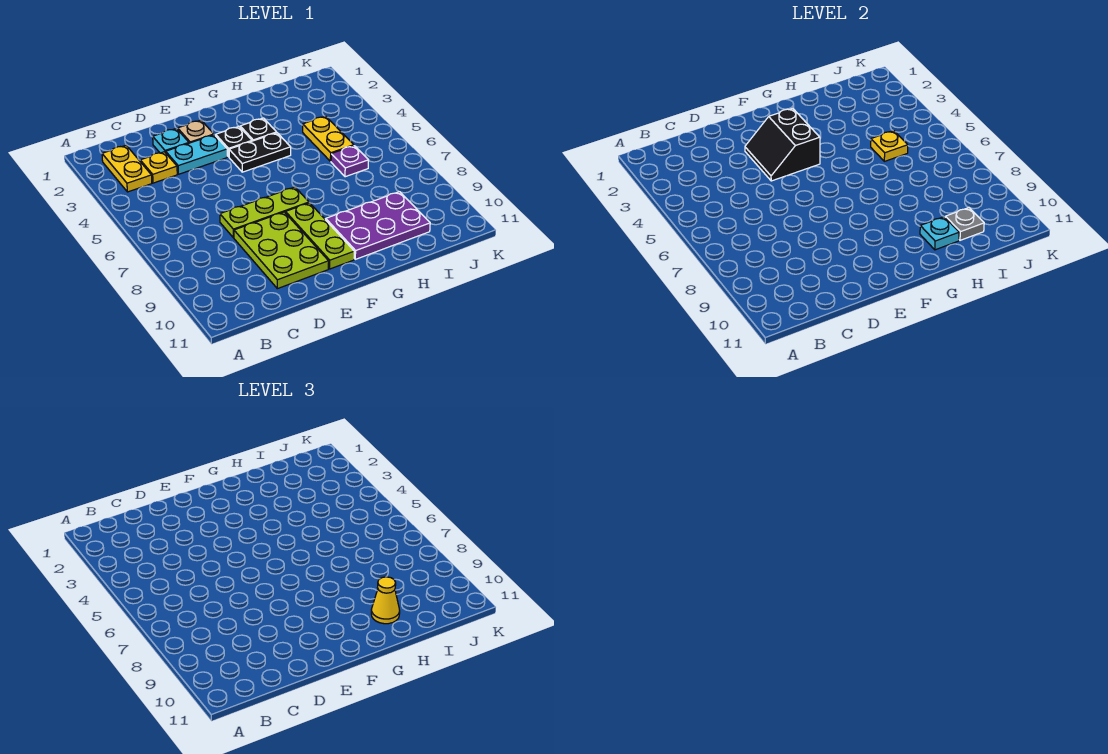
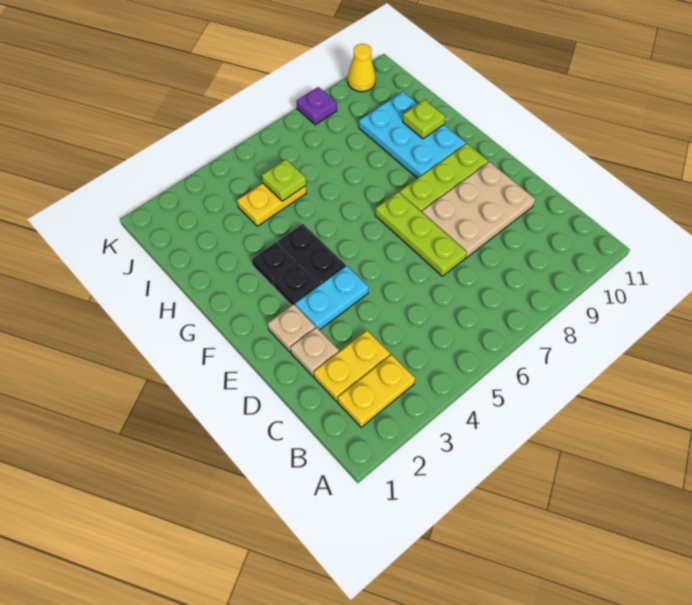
yellow 1x1 plate [140,152,177,183] -> yellow 1x2 plate [314,331,390,401]
cyan 1x1 plate [153,128,189,153] -> tan 1x1 plate [290,327,339,376]
cyan 1x2 plate [166,135,227,174] -> cyan 1x2 plate turned to [295,266,369,330]
lime 2x3 plate [234,212,329,289] -> tan 2x3 plate [422,162,535,258]
black 2x2 slope [745,108,820,181] -> none
purple 2x3 plate [326,192,430,259] -> cyan 2x3 plate [359,92,466,178]
cyan 1x1 plate [920,217,959,250] -> lime 1x1 plate [403,100,445,139]
yellow 1x1 cone [371,577,400,624] -> yellow 1x1 cone moved to [348,44,376,92]
yellow 1x1 plate [871,131,908,161] -> lime 1x1 plate [262,159,306,201]
purple 1x1 plate [331,146,369,177] -> purple 1x1 plate moved to [296,87,337,125]
grey 1x1 plate [945,208,984,240] -> none

